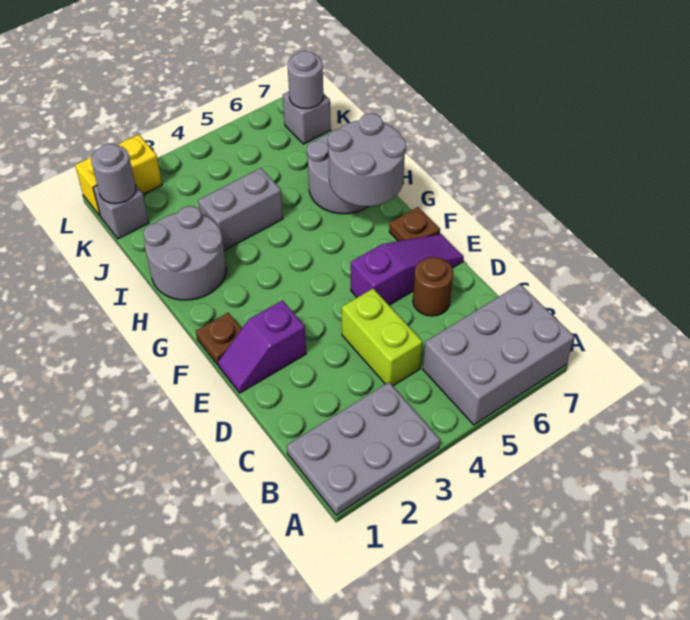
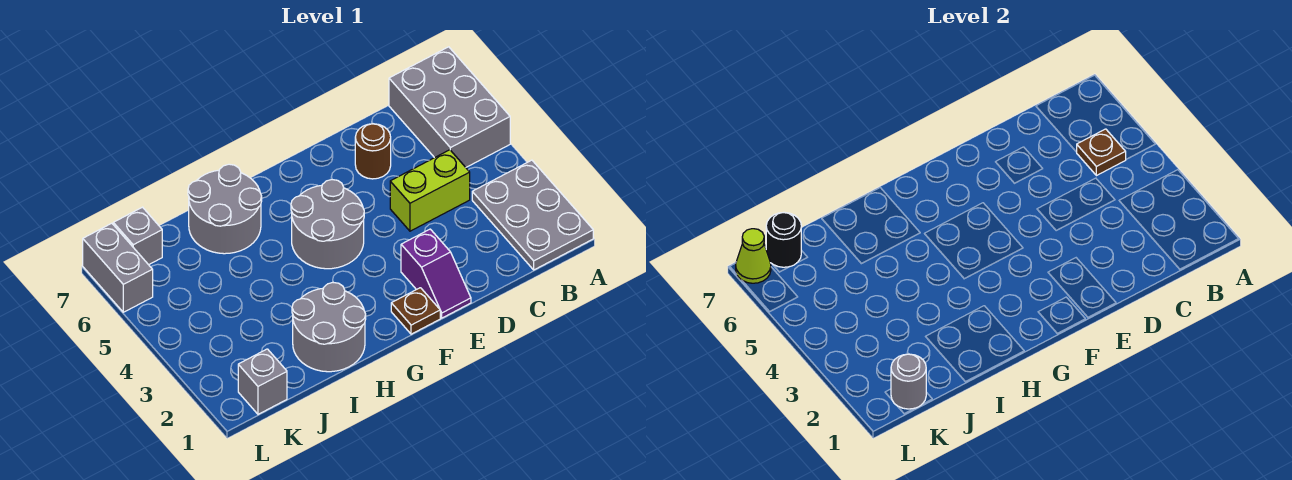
purple 1x3 slope [351,234,464,305] -> none
brown 1x1 plate [389,207,440,241] -> brown 1x1 plate moved to [1077,129,1126,176]
grey 2x2 round brick [328,113,406,207] -> grey 2x2 round brick moved to [291,180,364,269]
grey 1x2 brick [198,168,283,250] -> grey 1x2 brick moved to [83,223,153,312]
grey 1x1 round brick [288,51,323,109] -> black 1x1 round brick [766,212,801,267]
yellow 1x2 brick [75,134,162,216] -> none
none -> lime 1x1 cone [736,229,771,283]

